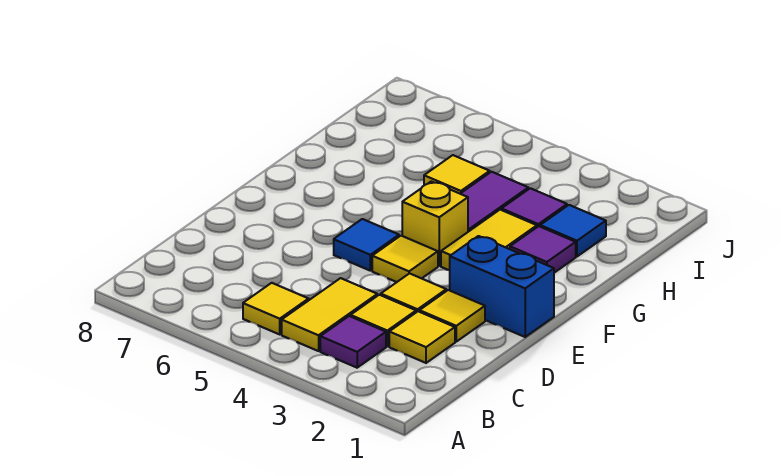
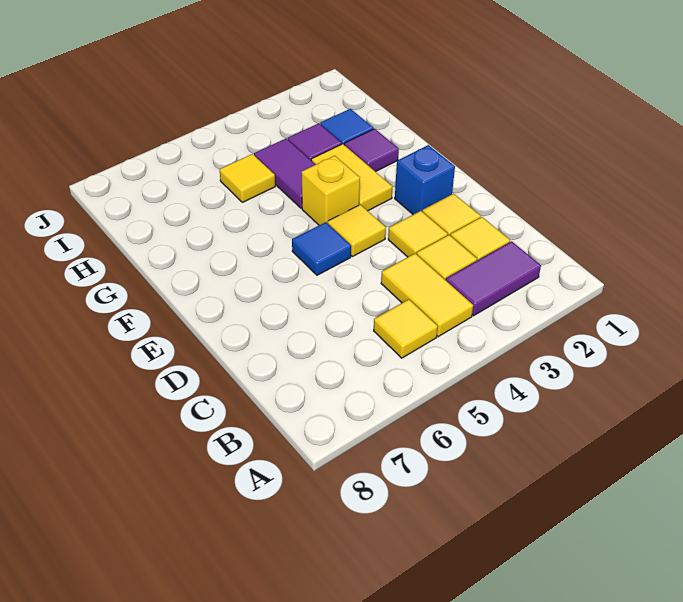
purple 1x1 tile [320,316,386,368] -> purple 1x2 tile [446,241,541,316]
blue 1x2 brick [450,236,554,337] -> blue 1x1 brick [395,145,455,214]

